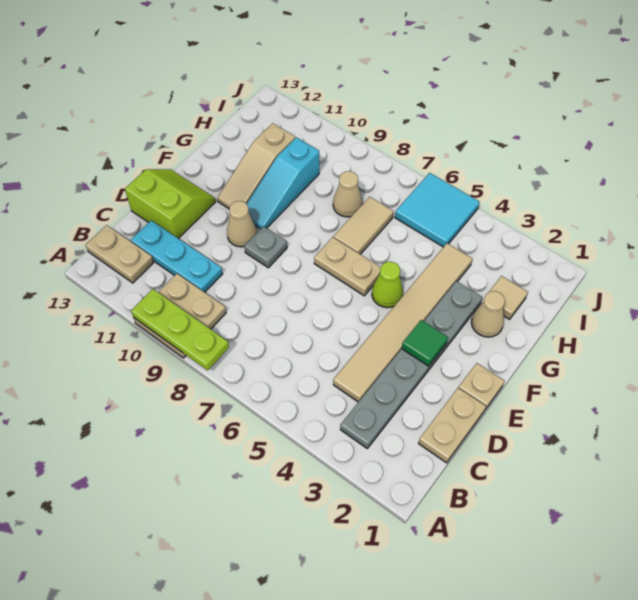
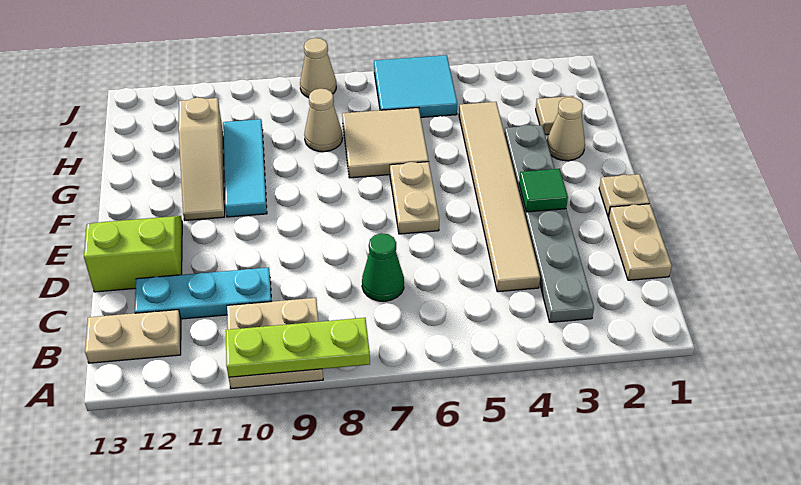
none -> green 1x1 cone [362,233,404,301]
grey 1x1 plate [244,226,287,268] -> none
tan 1x1 cone [227,201,257,247] -> tan 1x1 cone moved to [300,38,336,98]
lime 1x1 cone [372,262,403,308] -> none
tan 1x2 plate [314,237,381,296] -> tan 1x2 plate turned to [390,162,439,234]
cyan 1x3 slope [247,137,319,229] -> cyan 1x3 tile [223,119,267,217]
tan 1x2 tile [333,197,394,254] -> tan 2x2 tile [342,107,429,178]

